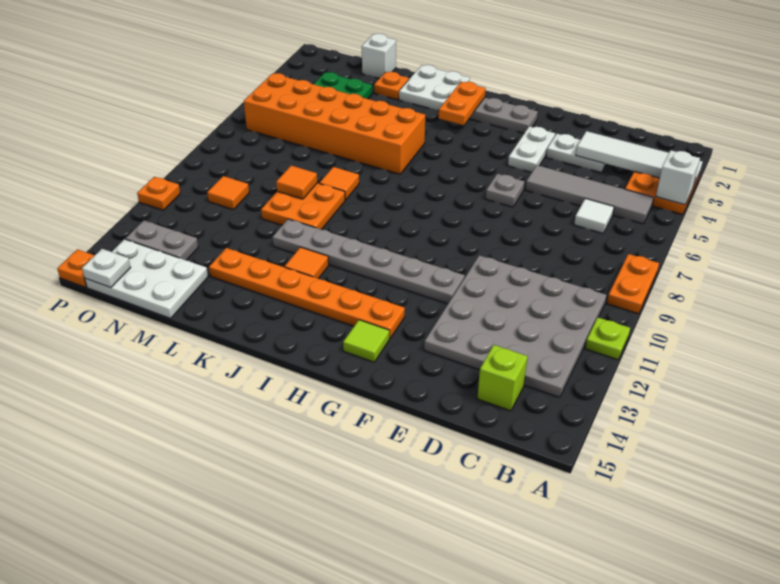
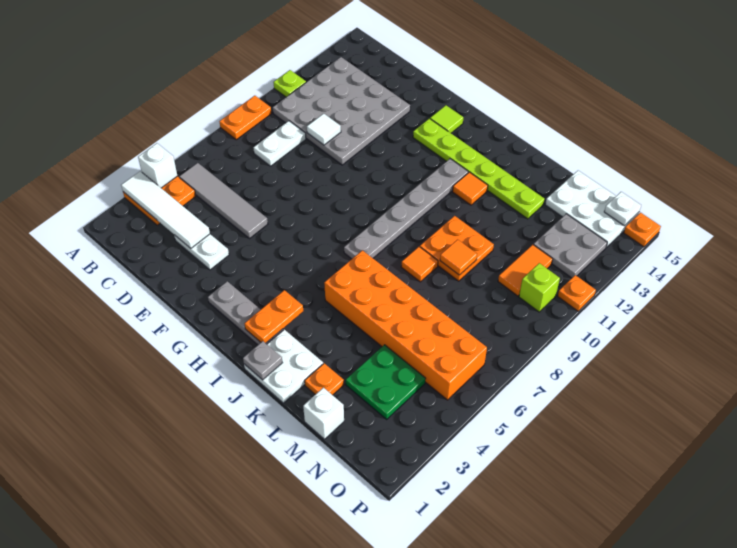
white 1x1 tile [574,198,614,233] -> white 1x1 tile moved to [307,113,341,145]
lime 1x1 brick [477,345,528,411] -> lime 1x1 brick moved to [519,263,560,312]
white 1x2 plate [508,126,555,172] -> white 1x2 plate moved to [254,121,306,166]
grey 1x1 plate [486,174,524,207] -> grey 1x1 plate moved to [243,341,282,380]
grey 1x6 plate [272,219,465,304] -> grey 1x6 plate turned to [344,159,468,259]
orange 1x6 plate [209,248,405,339] -> lime 1x6 plate [413,119,545,219]
orange 1x1 tile [207,176,249,210] -> orange 1x2 tile [498,245,553,296]
grey 1x2 plate [126,220,198,260] -> grey 2x2 plate [533,214,607,278]

